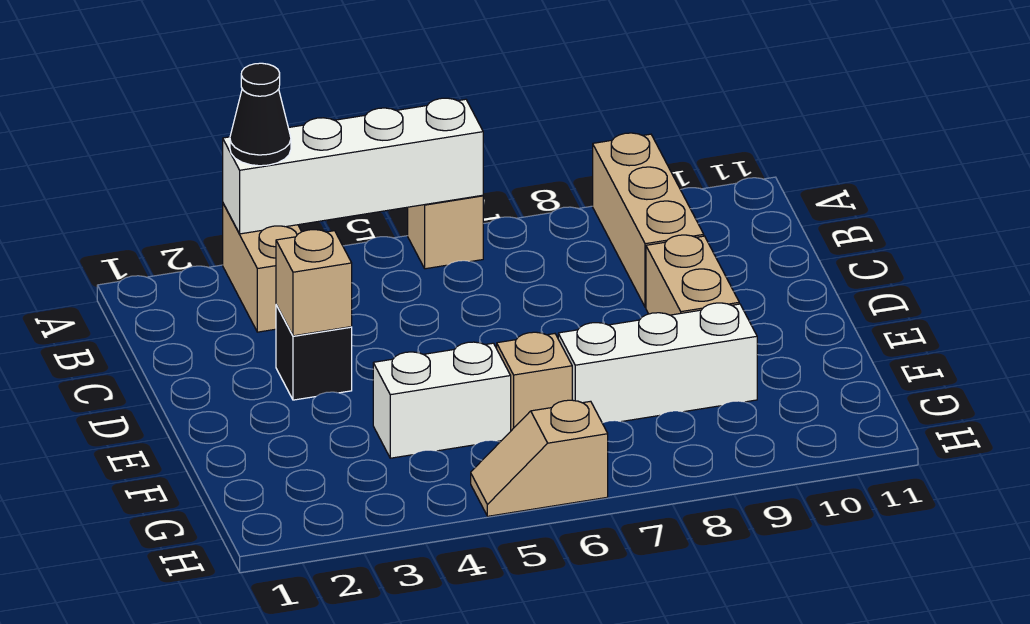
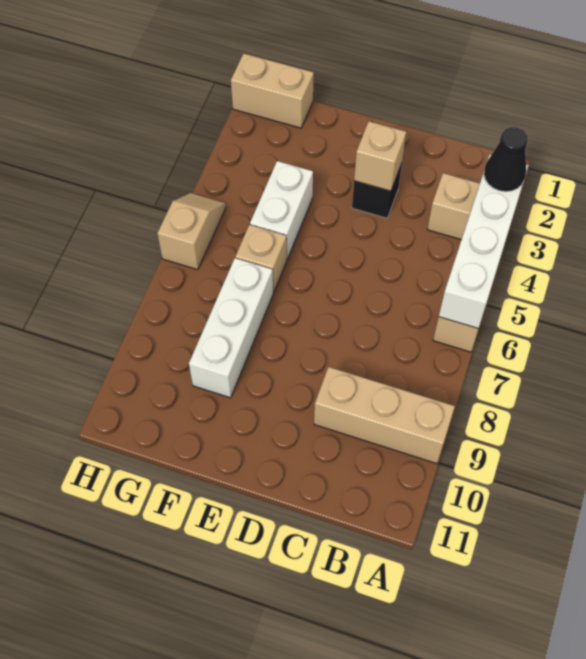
tan 1x2 brick [646,235,739,315] -> tan 1x2 brick moved to [231,54,314,128]

